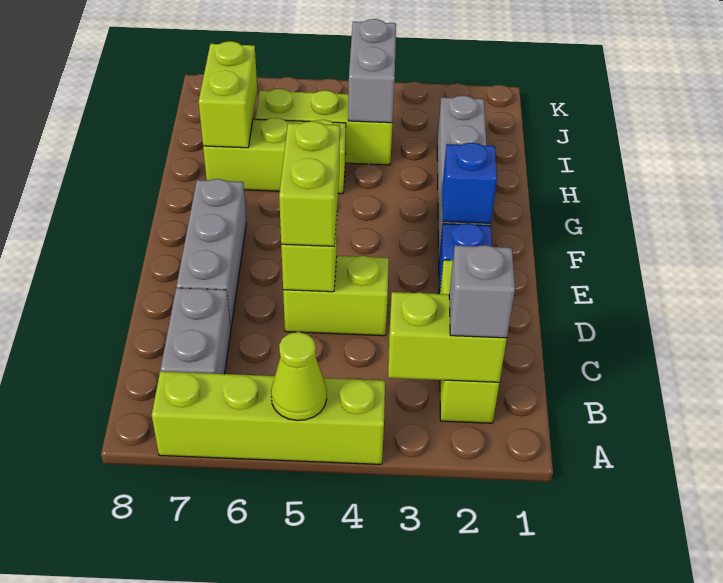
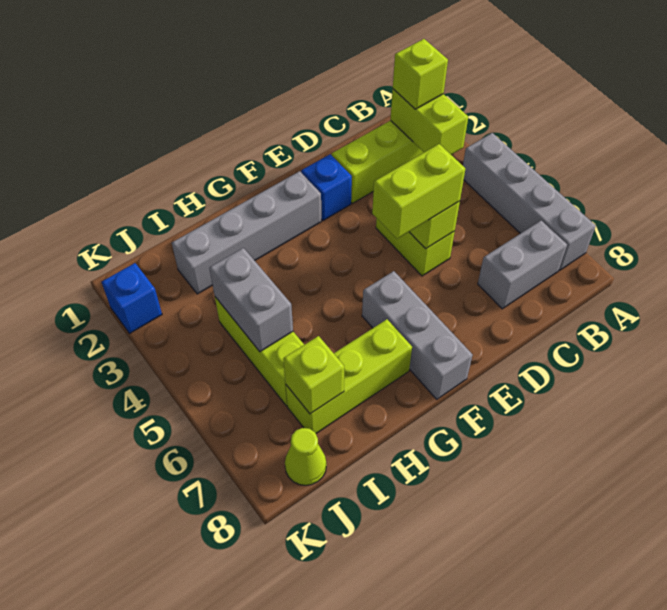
lime 1x4 brick [152,371,385,464] -> grey 1x4 brick [463,133,596,270]
lime 1x1 cone [271,332,327,421] -> lime 1x1 cone moved to [285,428,326,485]
grey 1x1 brick [449,245,515,338] -> lime 1x1 brick [393,39,448,109]
grey 1x3 brick [176,179,246,328] -> grey 1x3 brick turned to [362,271,473,399]
blue 1x1 brick [442,143,497,224] -> blue 1x1 brick moved to [102,263,162,334]
lime 1x3 brick [203,118,346,194] -> lime 1x3 brick turned to [286,319,412,433]
lime 1x2 brick [199,41,257,148] -> lime 1x1 brick [283,336,344,414]
grey 1x2 brick [348,19,396,123] -> grey 1x2 brick turned to [209,248,293,352]

